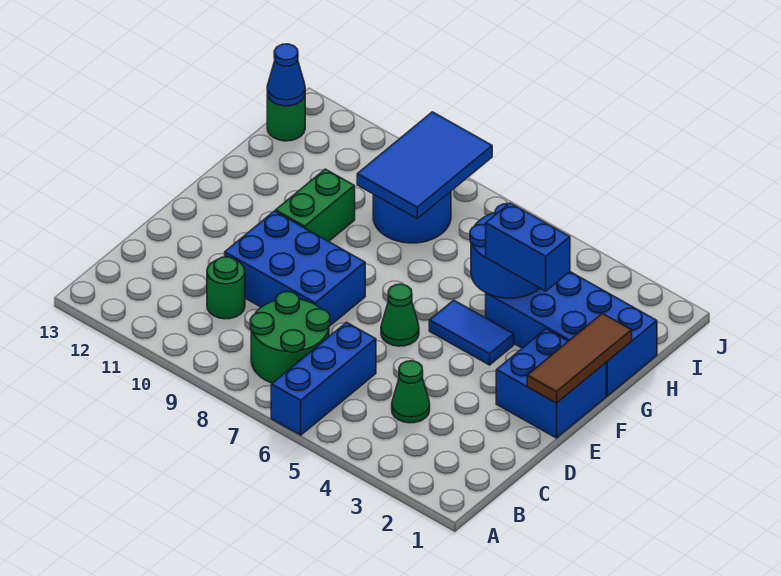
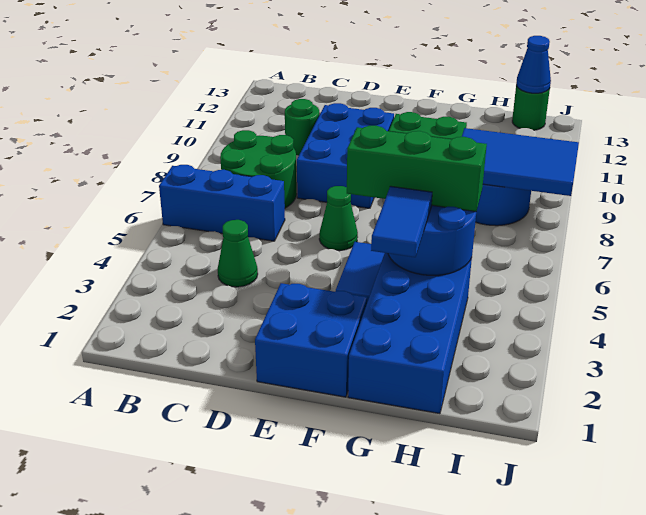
brown 1x3 tile [527,313,632,403] -> none
none -> green 1x3 brick [347,126,487,212]
blue 1x2 brick [486,203,570,291] -> blue 1x2 tile [371,186,432,257]

